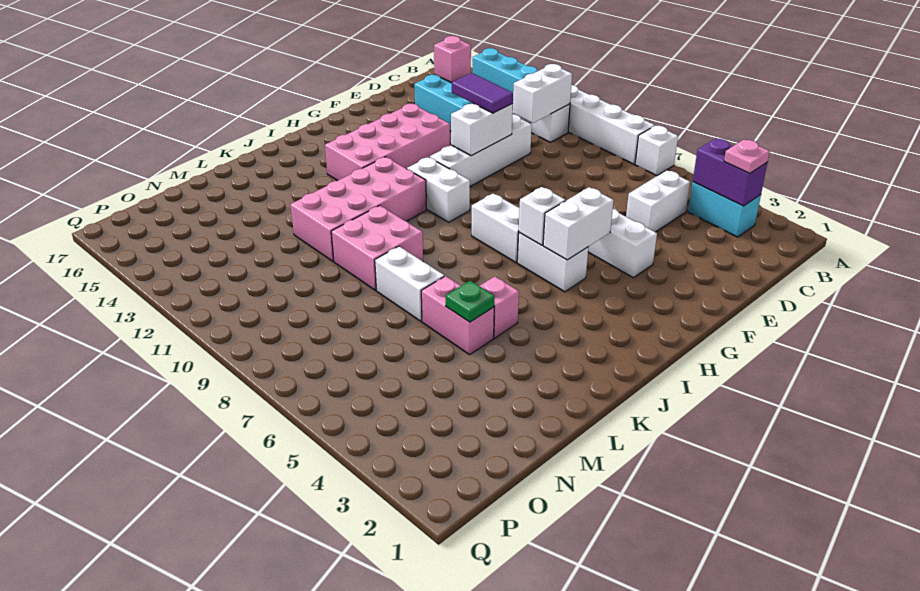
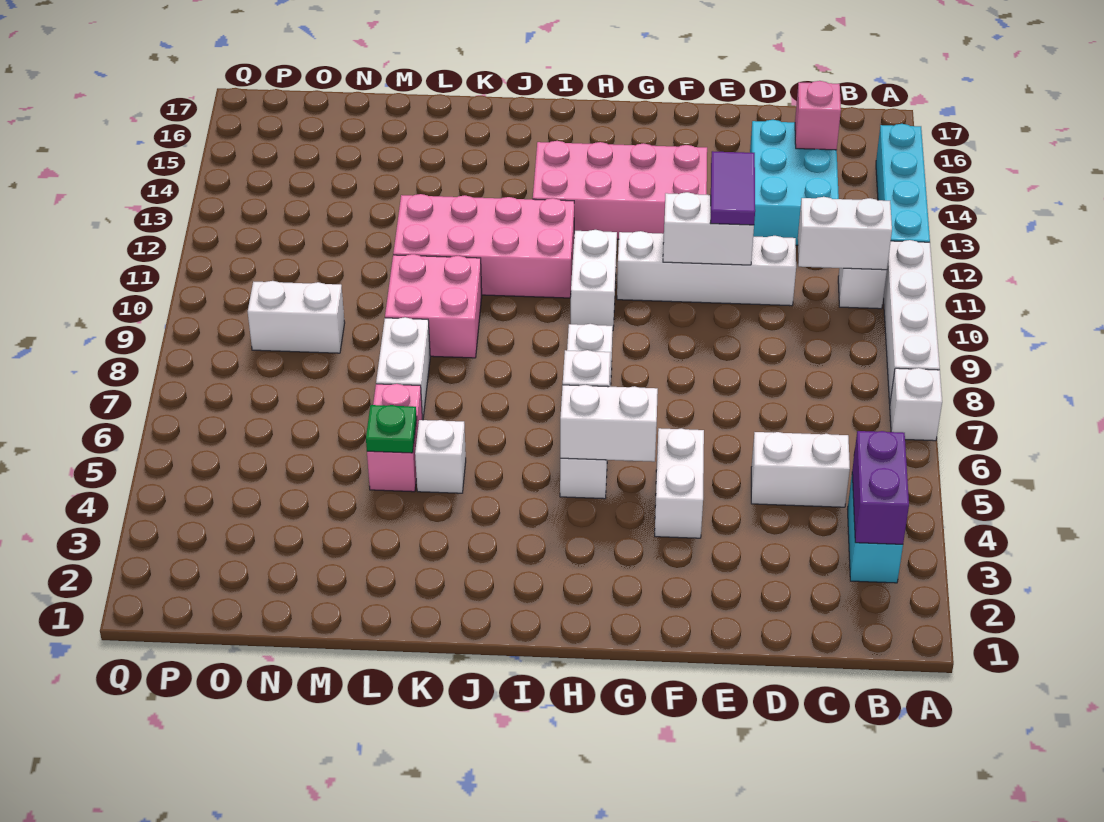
pink 1x1 plate [724,140,770,174] -> none
pink 1x1 brick [480,276,519,338] -> white 1x1 brick [415,420,466,493]
none -> white 1x2 brick [248,281,345,353]

